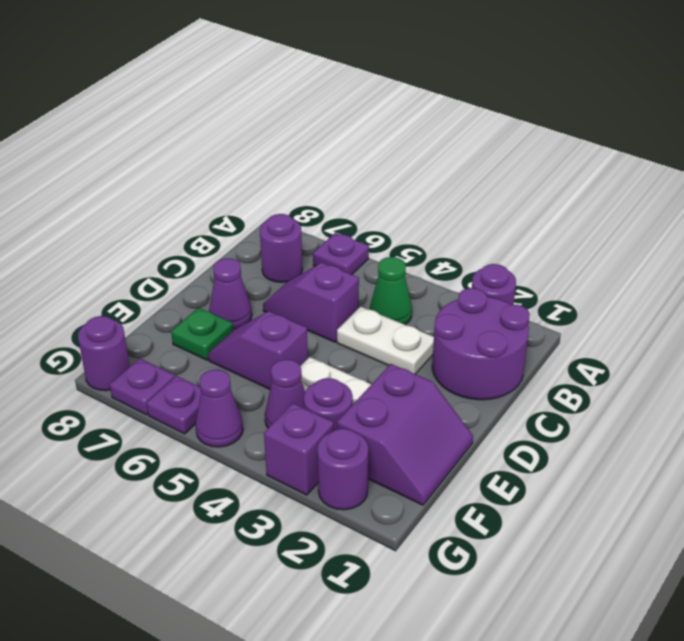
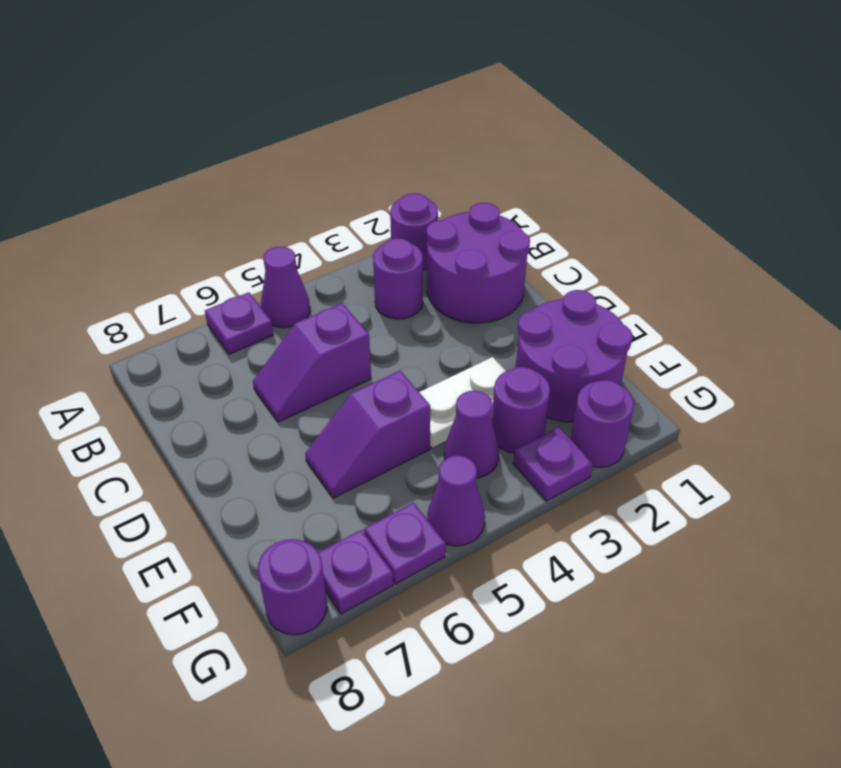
green 1x1 cone [370,257,412,325] -> none
purple 1x1 round brick [260,214,303,282] -> purple 1x1 round brick moved to [373,238,423,319]
white 1x2 plate [337,306,434,374] -> none
purple 1x1 cone [209,258,252,329] -> purple 1x1 cone moved to [261,247,310,328]
purple 2x2 slope [337,364,473,505] -> purple 2x2 round brick [516,290,632,422]
green 1x1 plate [171,308,233,360] -> none
purple 1x1 brick [264,403,334,495] -> purple 1x1 plate [513,427,593,501]

